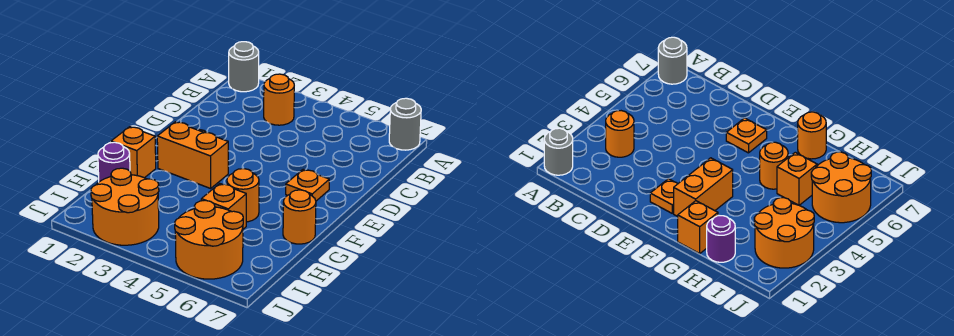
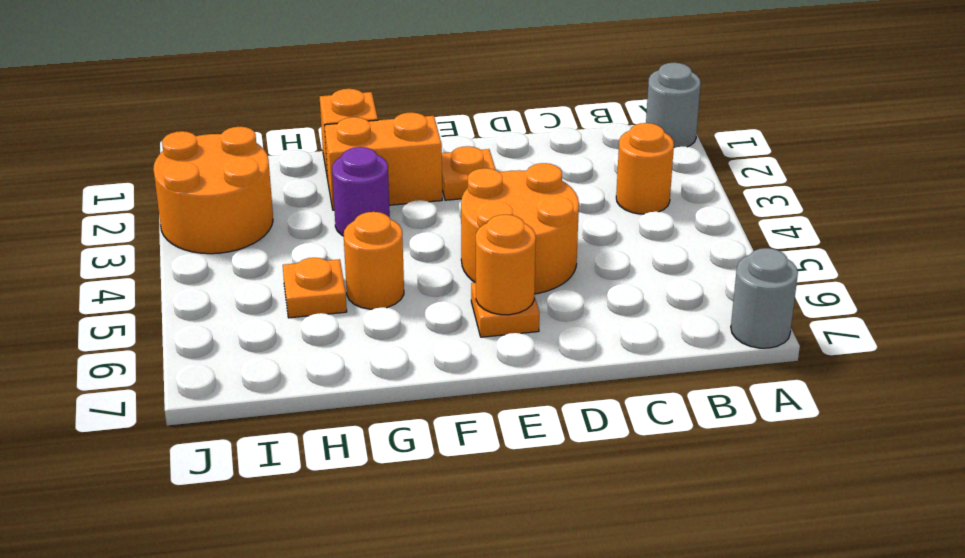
orange 1x2 brick [157,122,228,188] -> orange 1x2 brick turned to [324,112,442,210]
orange 1x1 round brick [283,190,316,244] -> orange 1x1 round brick moved to [476,215,536,315]
purple 1x1 round brick [98,142,130,182] -> purple 1x1 round brick moved to [332,147,390,236]
orange 1x1 brick [201,184,246,229] -> orange 1x1 plate [283,258,347,318]
orange 2x2 round brick [175,200,243,279] -> orange 2x2 round brick moved to [461,163,579,294]

